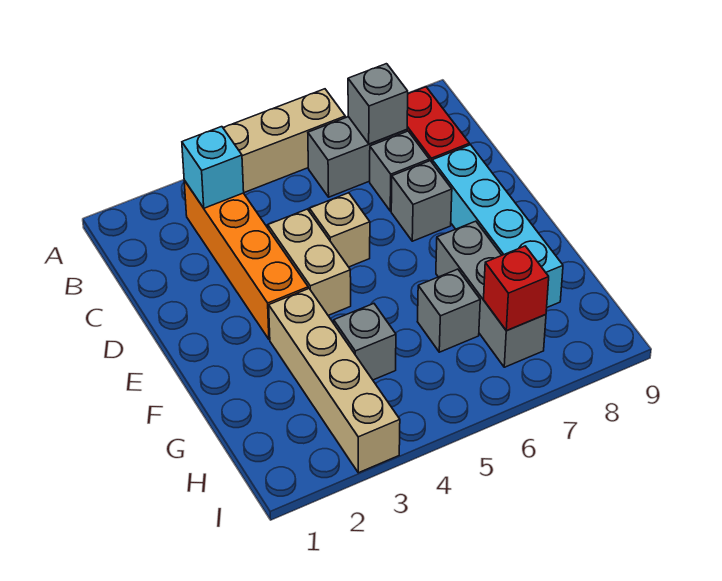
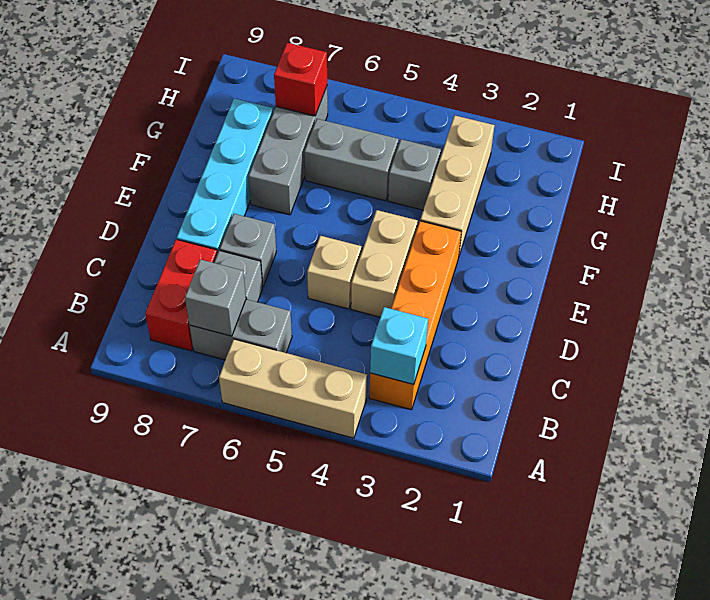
tan 1x4 brick [269,289,400,473] -> tan 1x3 brick [420,116,495,255]
grey 1x1 brick [417,269,480,352] -> grey 1x2 brick [304,119,399,201]

